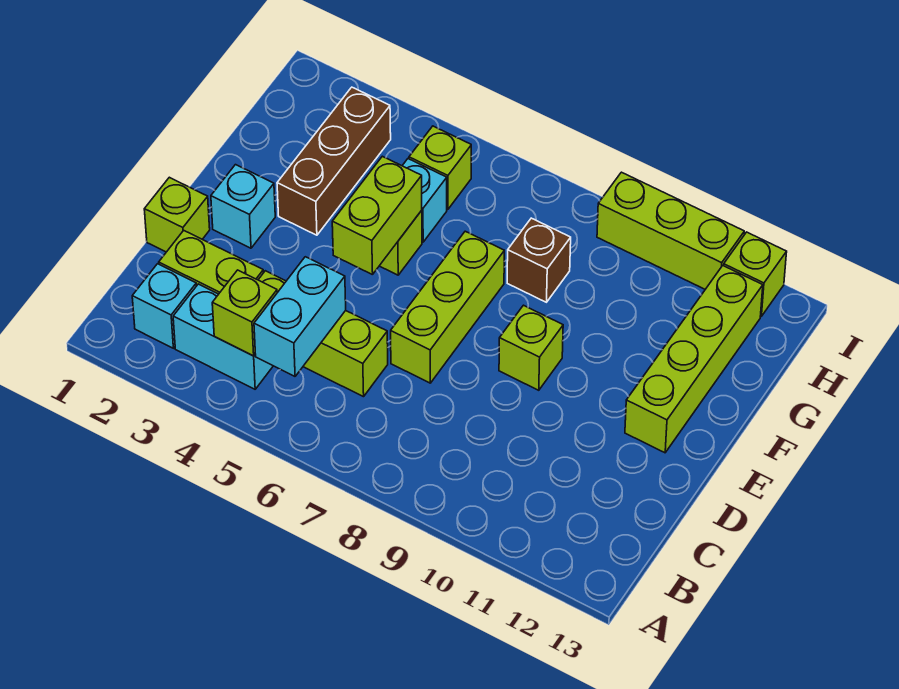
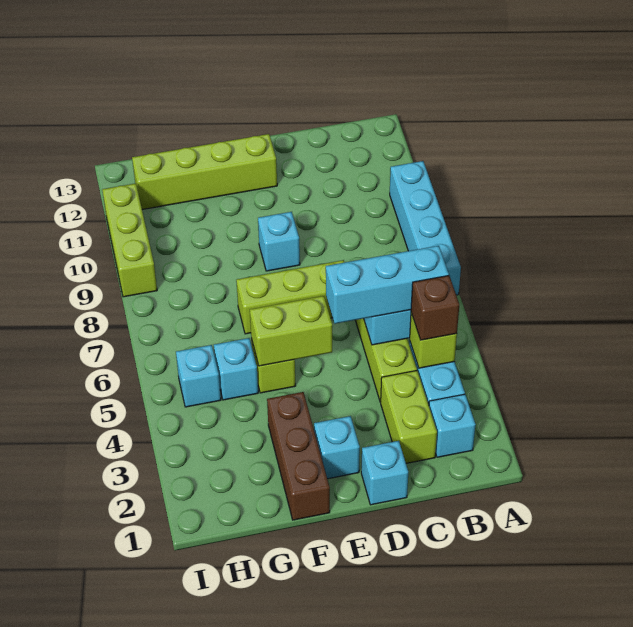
none -> cyan 1x4 brick [390,161,461,295]
none -> cyan 1x3 brick [326,246,449,324]
lime 1x1 brick [144,177,210,252] -> cyan 1x1 brick [361,441,408,505]
lime 1x1 brick [499,305,563,390] -> cyan 1x1 brick [258,212,300,271]
brown 1x3 brick [277,87,391,235] -> brown 1x3 brick turned to [267,392,330,520]
brown 1x1 brick [507,218,571,302] -> brown 1x1 brick moved to [411,276,459,340]
lime 1x1 brick [409,126,471,209] -> cyan 1x1 brick [176,345,221,407]
lime 1x1 brick [724,232,787,316] -> none

